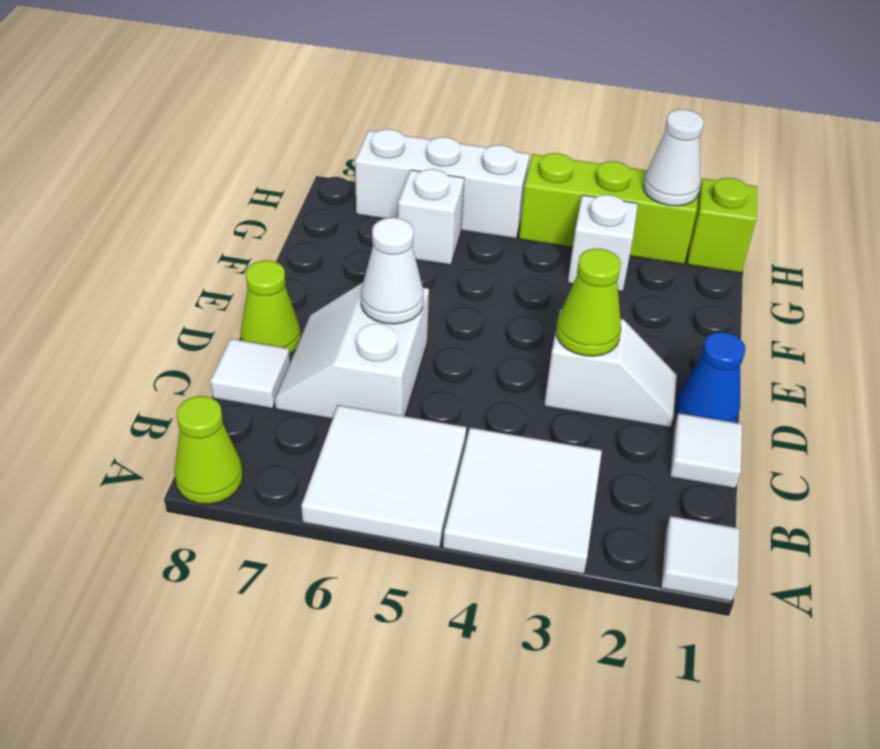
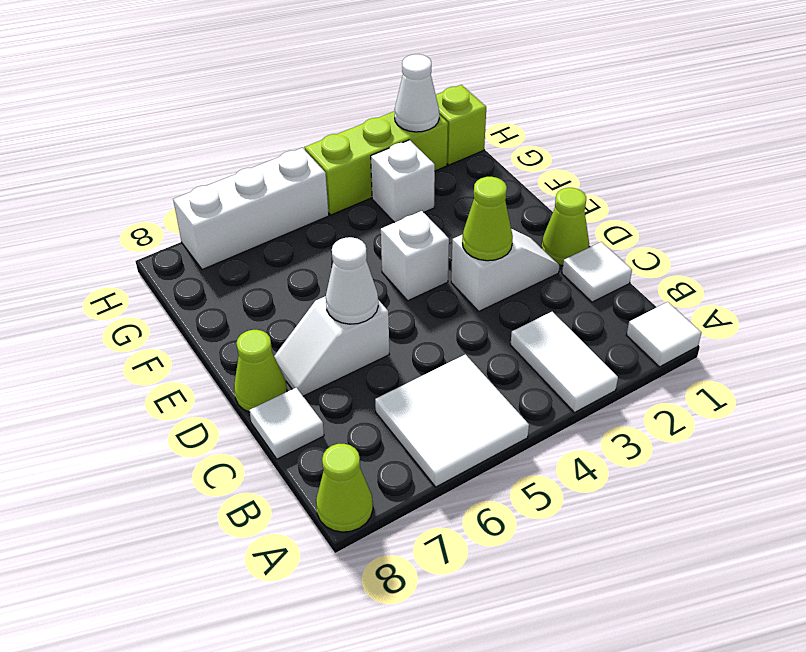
white 2x2 tile [443,428,602,574] -> white 1x2 tile [511,312,618,413]
white 2x2 slope [275,282,429,419] -> white 1x2 slope [274,296,389,396]
blue 1x1 cone [676,332,745,423] -> lime 1x1 cone [542,188,589,266]
white 1x1 brick [398,169,464,265] -> white 1x1 brick moved to [381,211,449,301]

